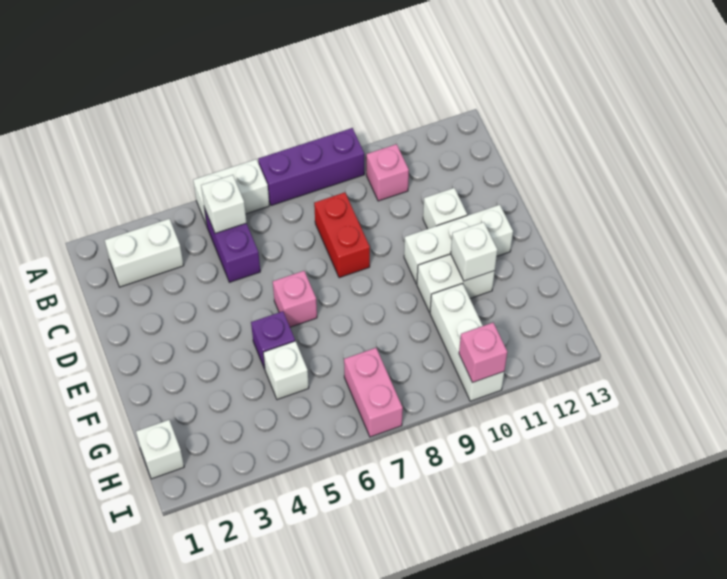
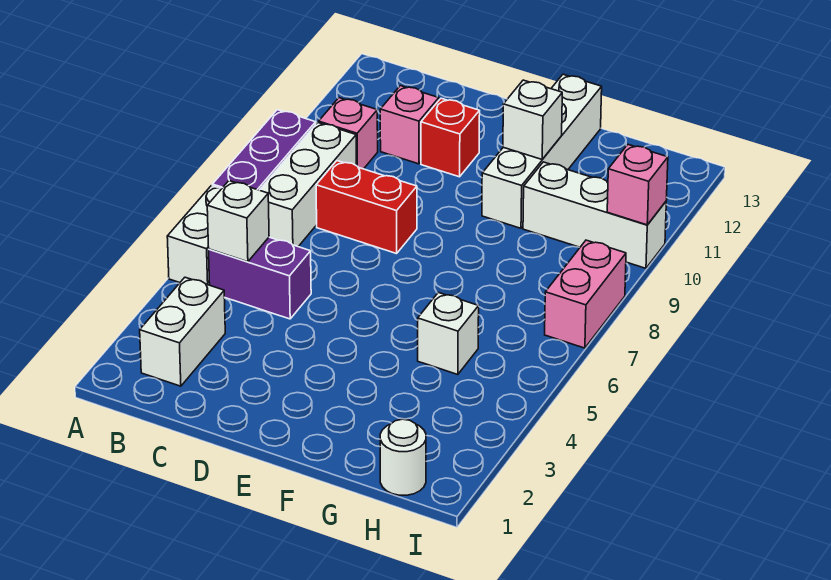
white 1x1 brick [423,188,467,229] -> red 1x1 brick [421,98,480,177]
pink 1x1 brick [273,271,317,327] -> pink 1x1 brick moved to [380,86,439,164]
white 1x3 brick [404,205,513,284] -> white 1x3 brick moved to [260,123,356,246]
purple 1x1 brick [251,311,295,369] -> none
white 1x2 brick [417,254,495,313] -> white 1x4 brick [482,74,602,228]
white 1x1 brick [136,420,184,479] -> white 1x1 round brick [380,419,426,495]
pink 1x2 brick [344,348,403,437] -> pink 1x2 brick turned to [545,240,626,348]

